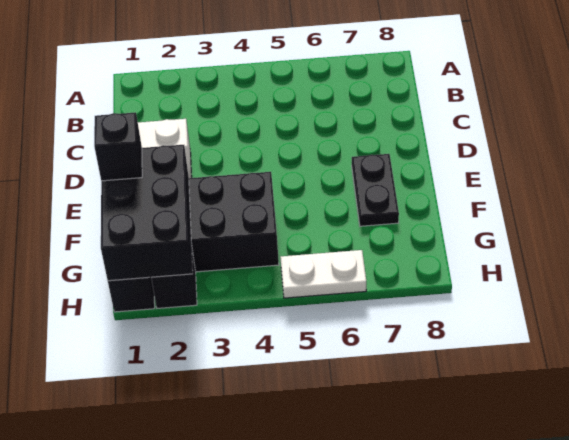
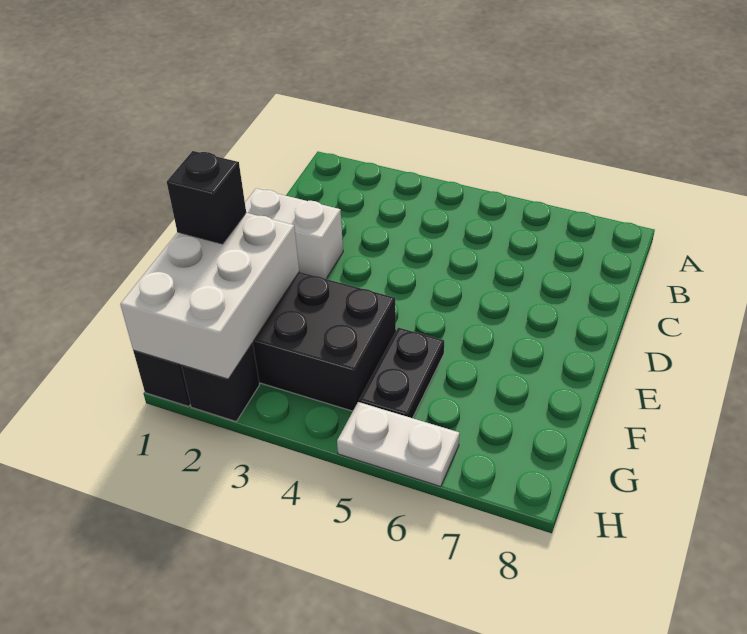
black 1x2 plate [352,154,399,226] -> black 1x2 plate moved to [359,328,444,418]
black 2x3 brick [101,145,193,281] -> white 2x3 brick [120,213,299,379]

